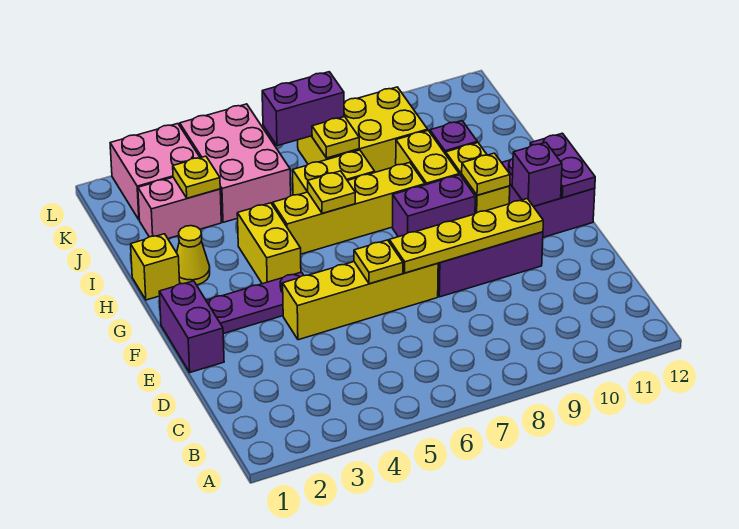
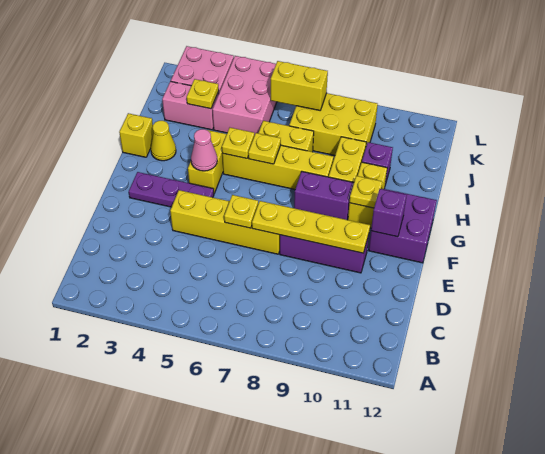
purple 1x2 brick [159,281,224,372] -> none
purple 1x2 plate [530,133,595,198] -> none
none -> pink 1x1 cone [191,129,217,171]
yellow 1x1 plate [312,117,359,158] -> yellow 1x1 plate moved to [222,128,254,158]
purple 1x2 brick [262,72,344,146] -> yellow 1x2 brick [271,61,328,110]

